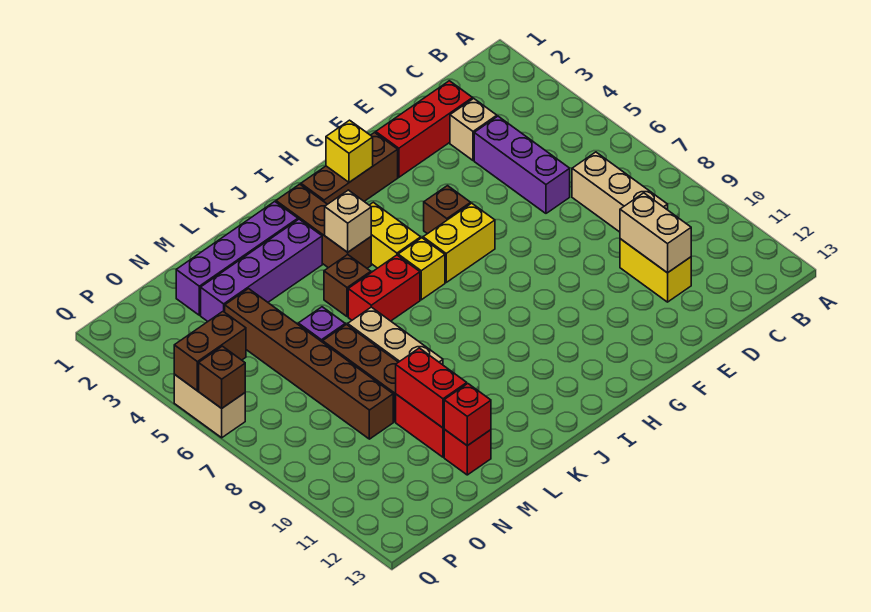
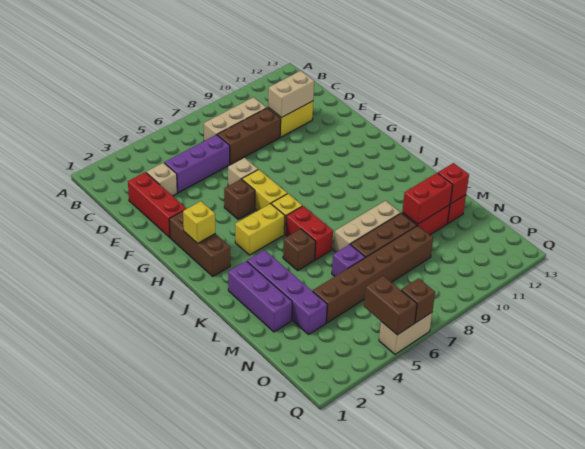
brown 1x3 brick [276,184,371,268] -> brown 1x3 brick moved to [217,108,281,164]
tan 1x1 brick [325,190,371,252] -> tan 1x1 brick moved to [228,158,258,186]
purple 1x4 brick [176,202,298,315] -> purple 1x3 brick [228,261,292,332]

